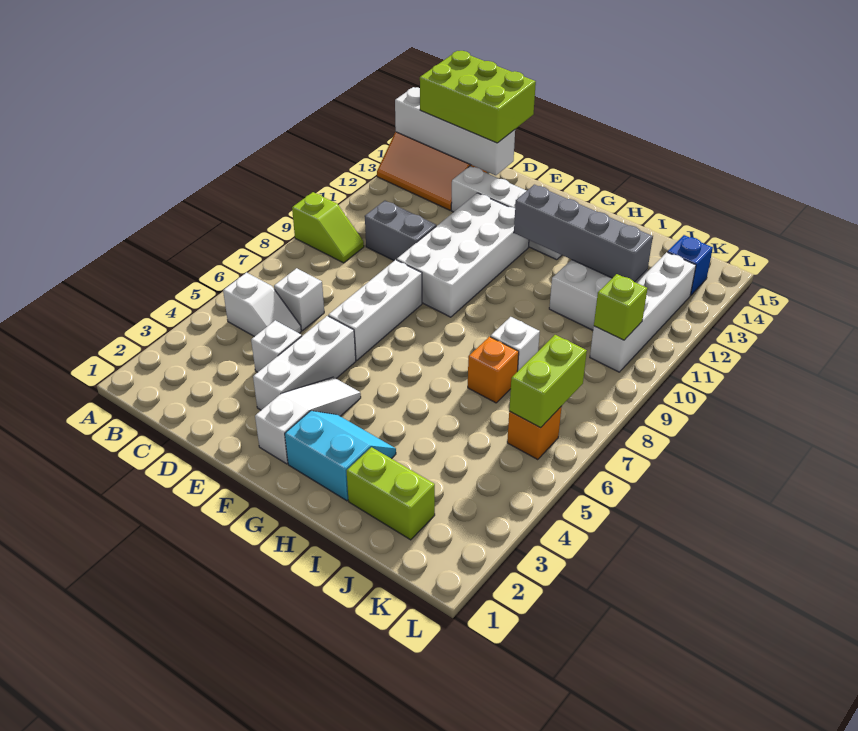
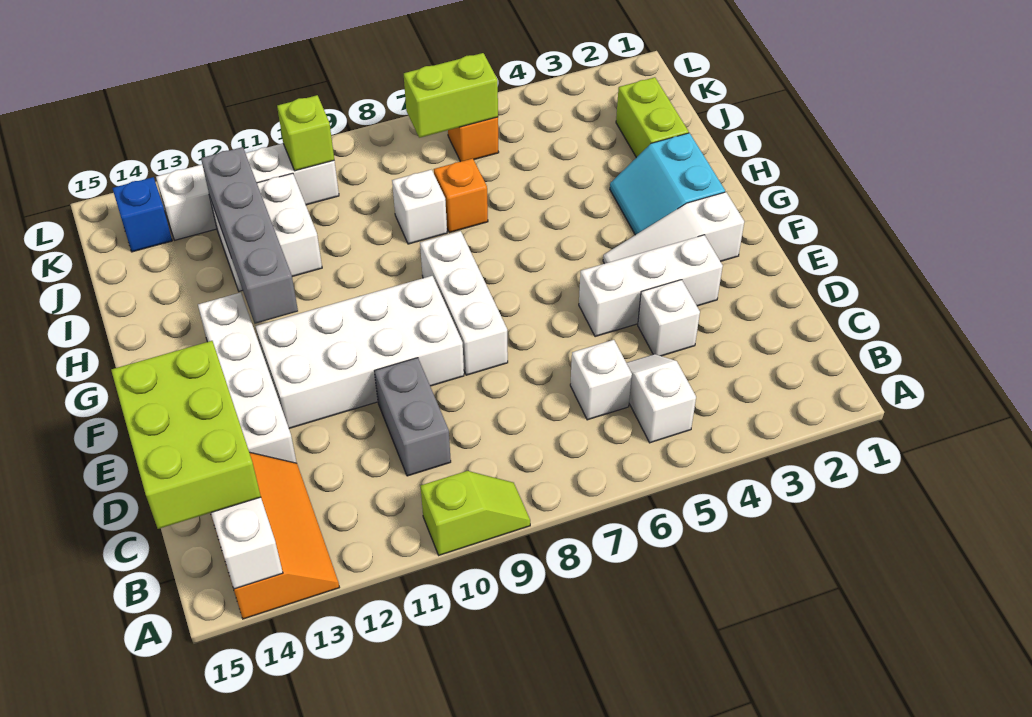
lime 1x2 slope [292,192,364,263] -> lime 1x2 slope turned to [421,471,530,555]
white 1x3 brick [328,260,422,360] -> white 1x3 brick turned to [420,231,508,375]

